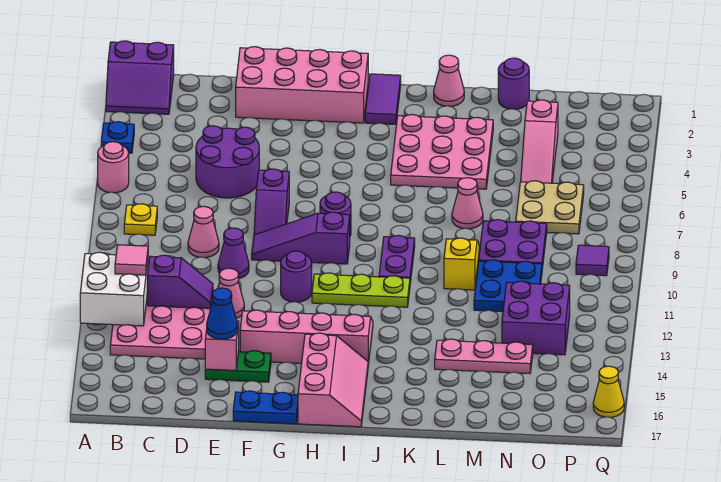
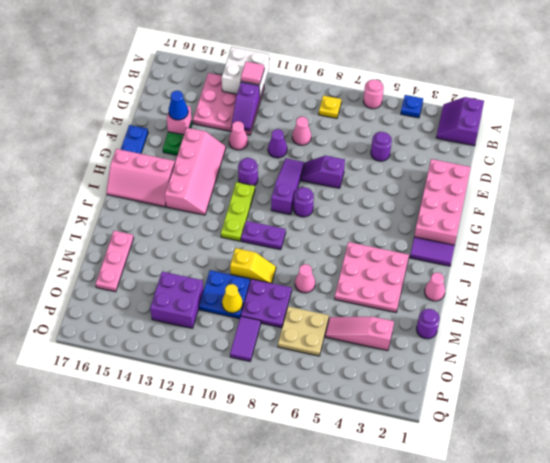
purple 2x2 round brick [196,126,259,198] -> purple 1x1 round brick [371,132,392,161]
pink 1x3 plate [435,339,533,374] -> pink 1x3 plate moved to [96,231,134,292]
purple 1x1 tile [576,245,609,276] -> purple 1x2 tile [230,316,261,361]
yellow 1x1 cone [593,366,624,417] -> yellow 1x1 cone moved to [222,284,243,313]

